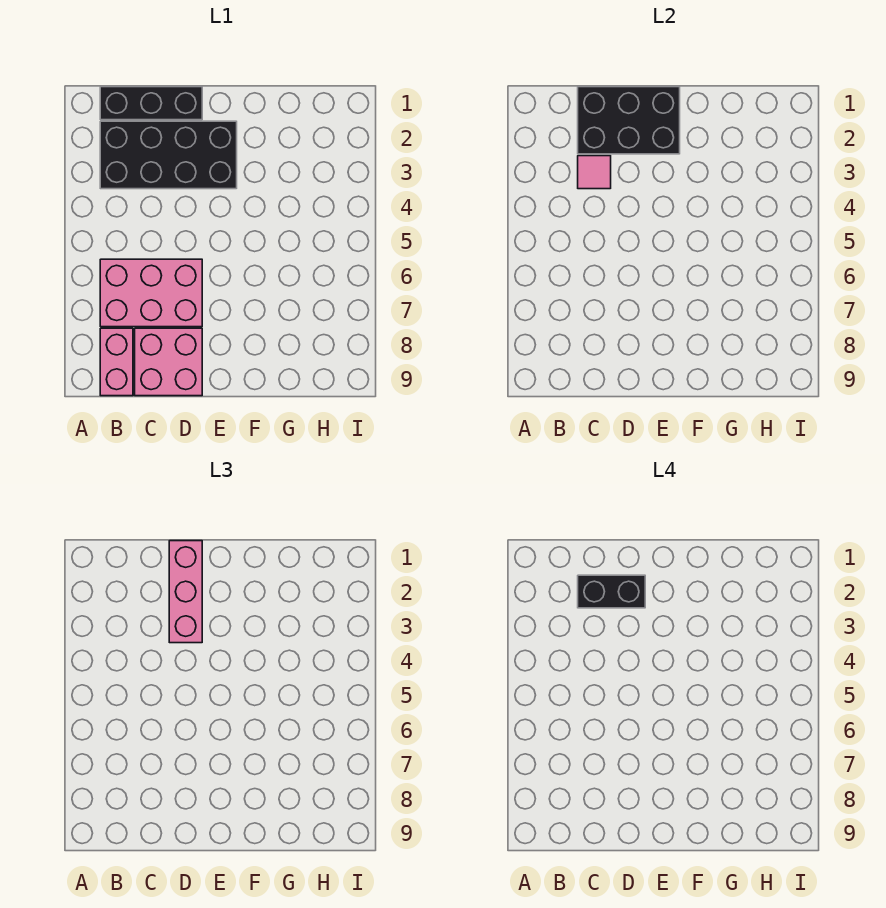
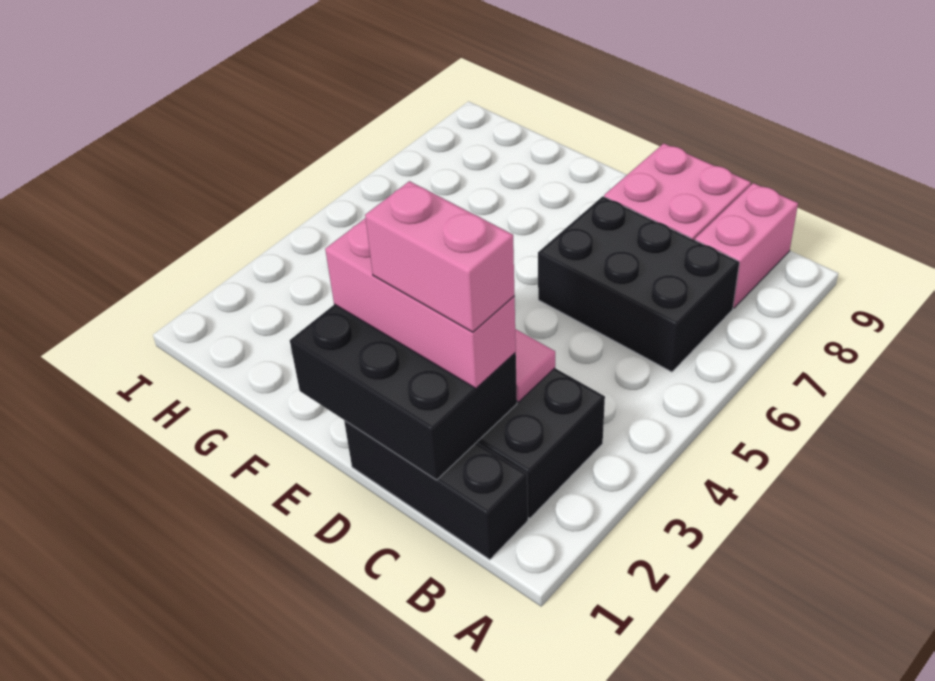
pink 2x3 brick [100,259,202,327] -> black 2x3 brick [538,196,739,372]
black 1x2 brick [578,575,645,608] -> pink 1x2 brick [365,181,515,332]
pink 1x3 brick [169,541,202,643] -> pink 1x3 brick turned to [325,218,516,388]

